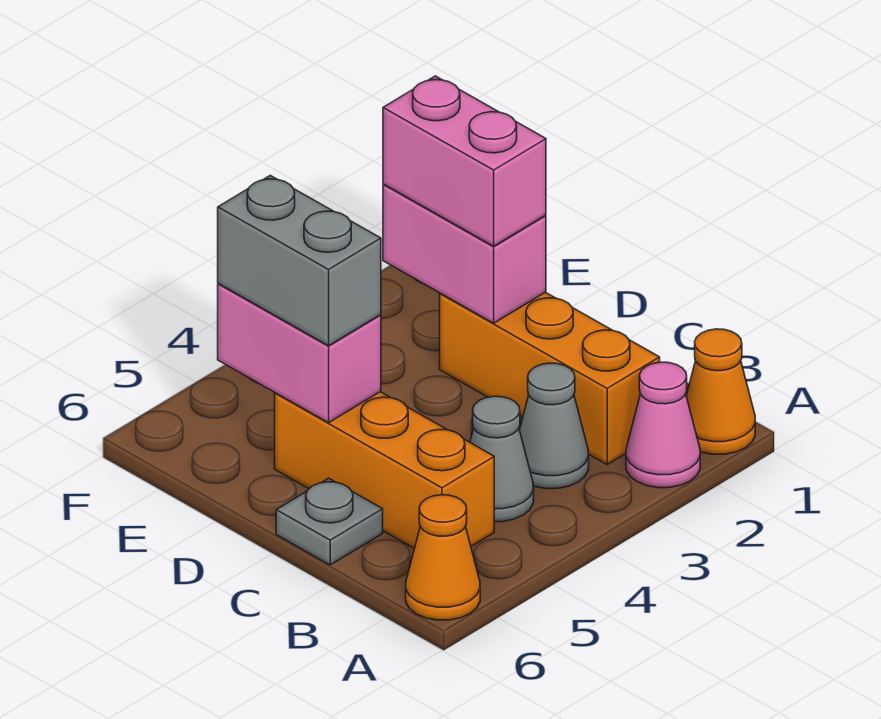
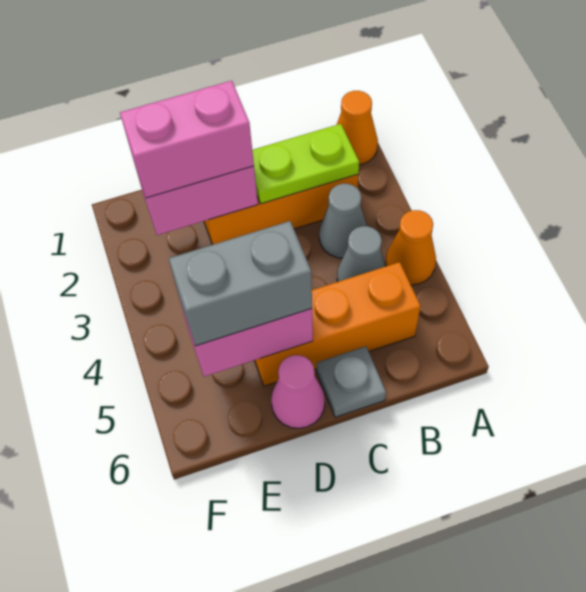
pink 1x1 cone [626,362,700,488] -> pink 1x1 cone moved to [271,355,325,428]
orange 1x1 cone [406,495,480,620] -> orange 1x1 cone moved to [386,210,436,285]
none -> lime 1x2 plate [252,124,359,204]

